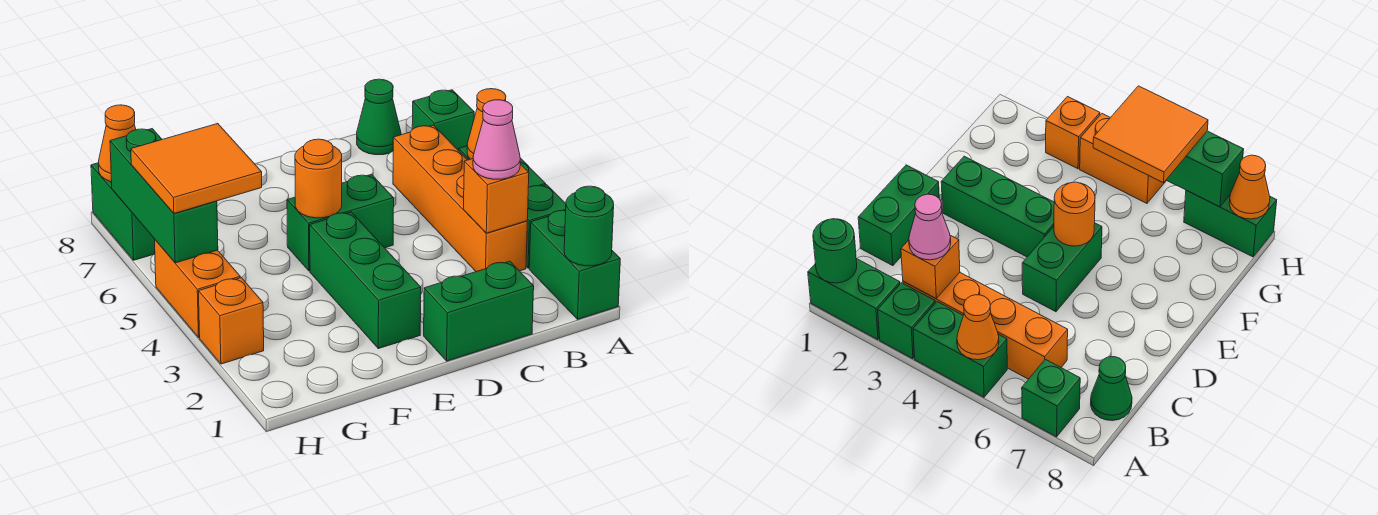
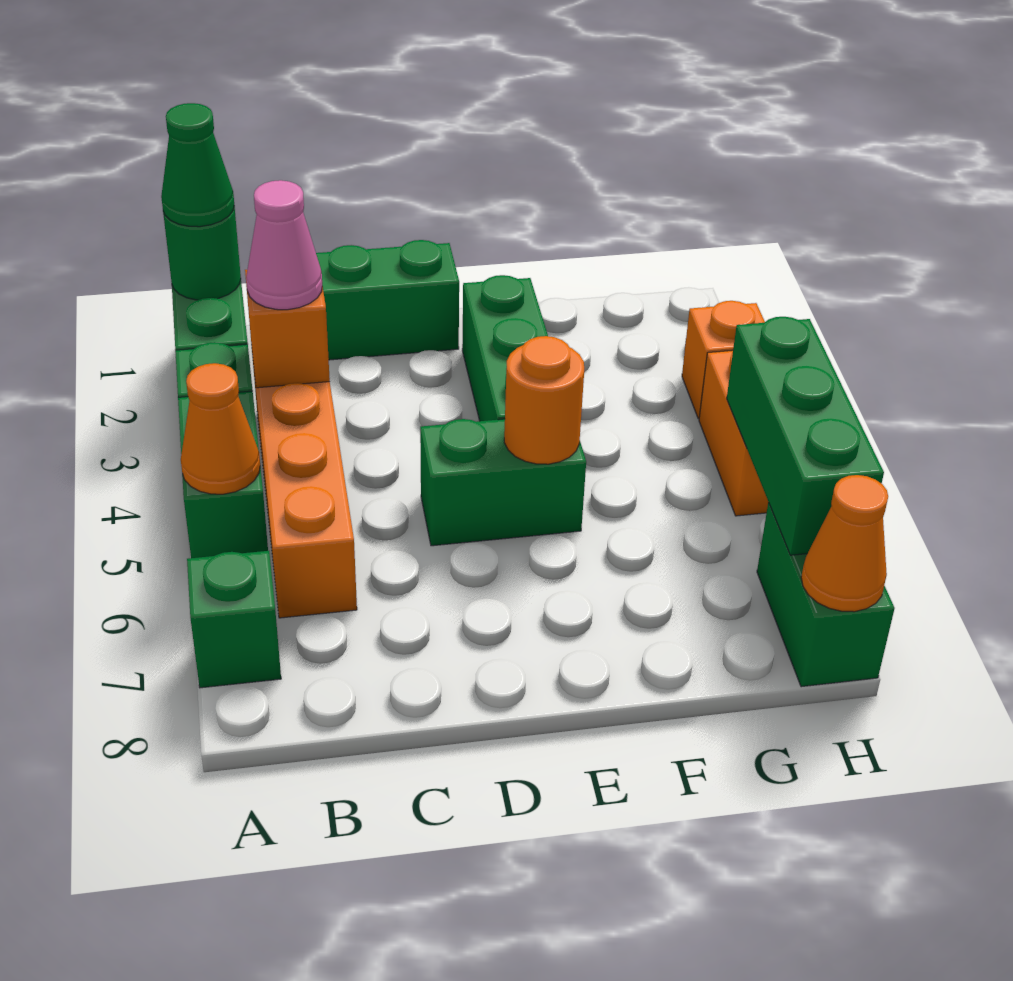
green 1x1 cone [357,79,401,155] -> green 1x1 cone moved to [161,103,234,227]
orange 2x2 tile [131,124,262,213] -> none

